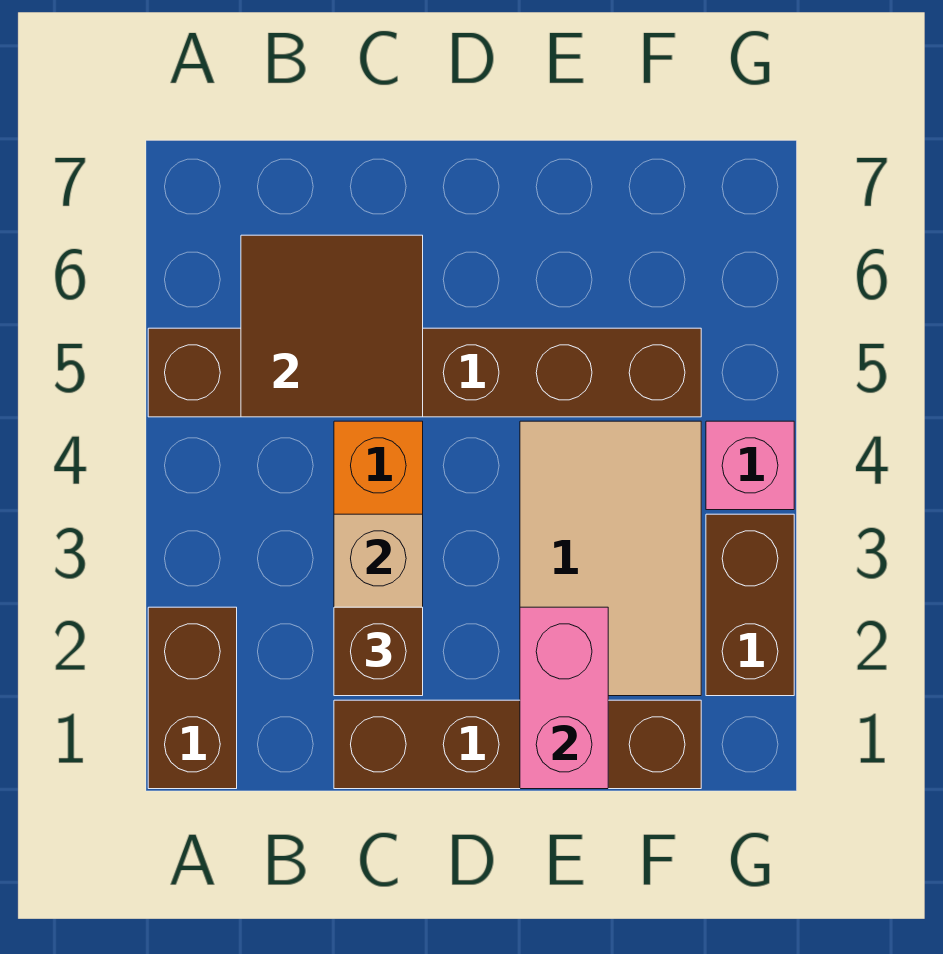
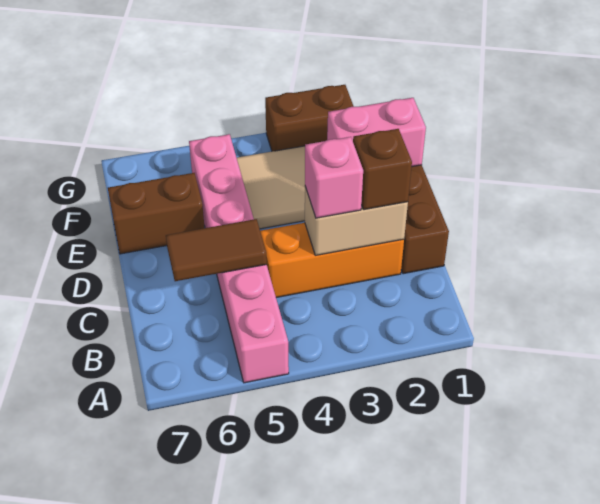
brown 1x2 brick [148,607,237,789] -> brown 1x2 brick moved to [108,173,205,254]
brown 1x6 brick [148,328,701,417] -> pink 1x6 brick [189,134,289,383]
brown 2x2 tile [241,235,423,417] -> brown 1x2 tile [166,219,267,281]
pink 1x1 brick [706,421,794,510] -> pink 1x1 brick moved to [305,137,363,218]

